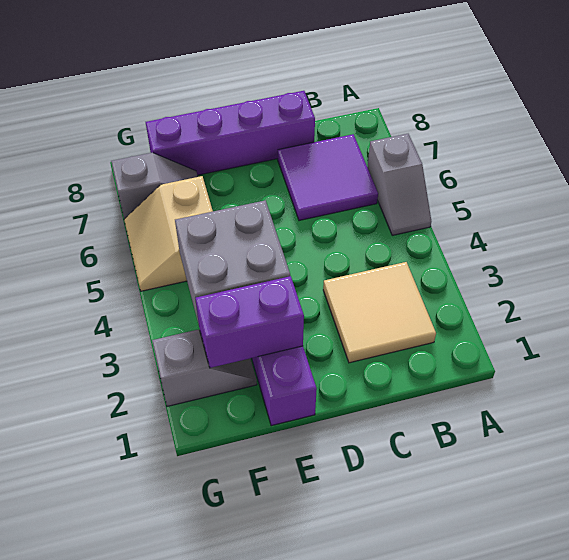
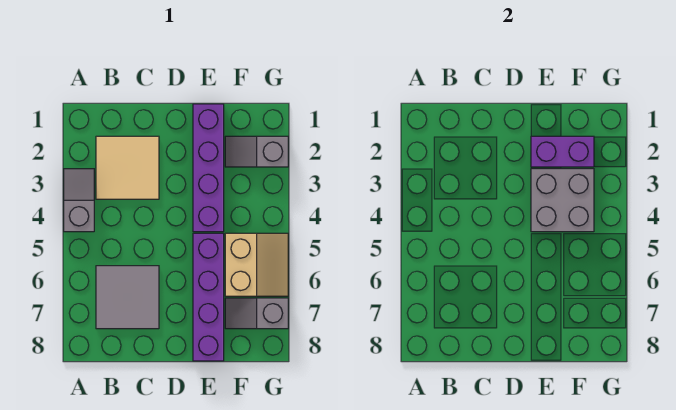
grey 1x2 slope [367,134,431,235] -> grey 1x2 slope moved to [64,169,94,232]
purple 2x2 tile [278,134,378,221] -> grey 2x2 tile [96,266,159,329]
purple 1x4 brick [146,91,315,175] -> purple 1x4 brick turned to [193,233,224,361]

